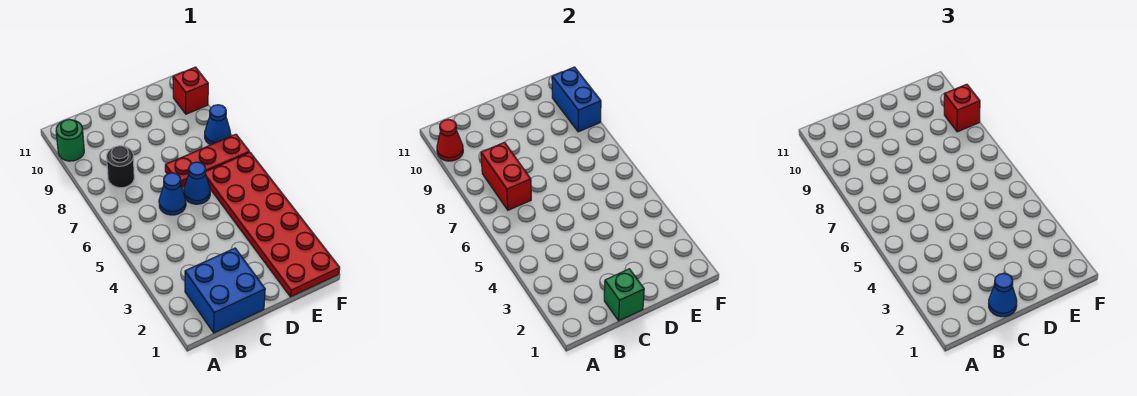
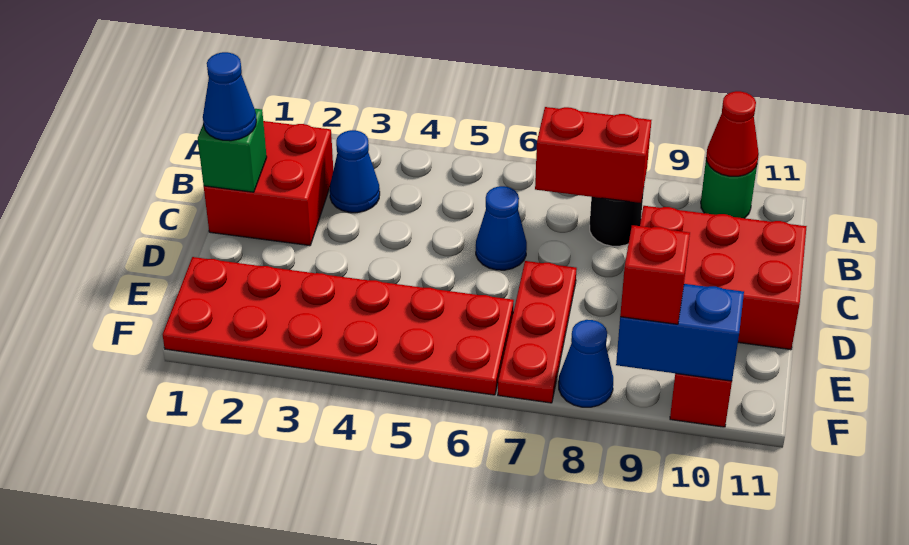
blue 2x2 brick [185,248,265,333] -> red 2x2 brick [204,121,333,246]
none -> red 2x3 brick [640,206,807,350]
blue 1x1 cone [184,162,210,204] -> blue 1x1 cone moved to [330,130,380,213]

